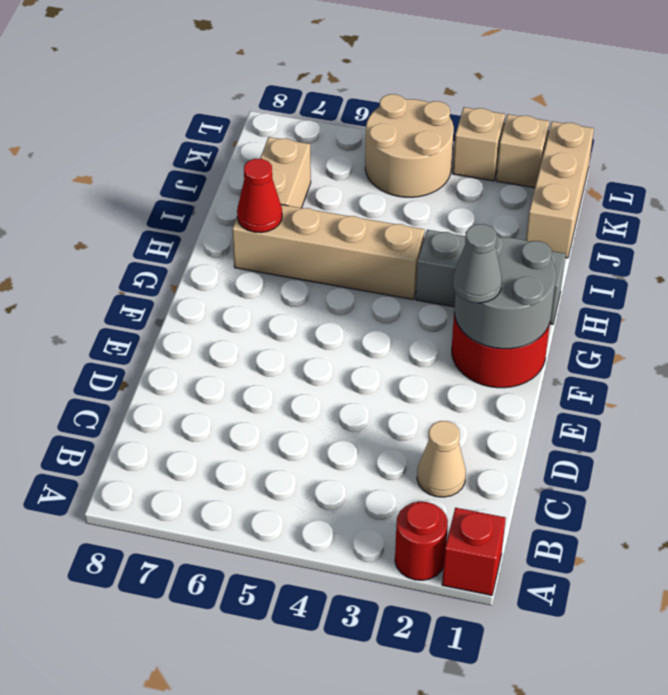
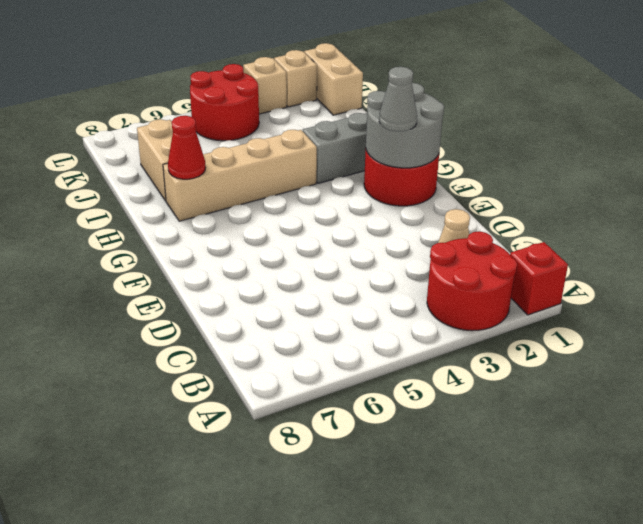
red 1x1 round brick [395,502,448,580] -> red 2x2 round brick [427,231,517,331]
tan 1x3 brick [526,121,594,258] -> tan 1x2 brick [304,43,363,115]
tan 2x2 round brick [365,94,454,197] -> red 2x2 round brick [190,64,259,141]

